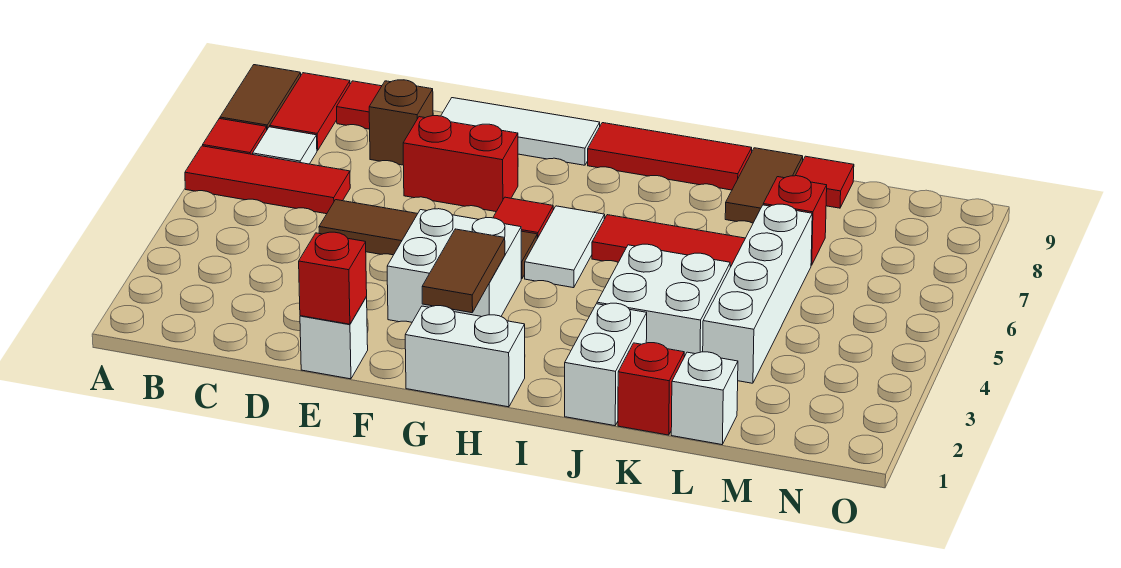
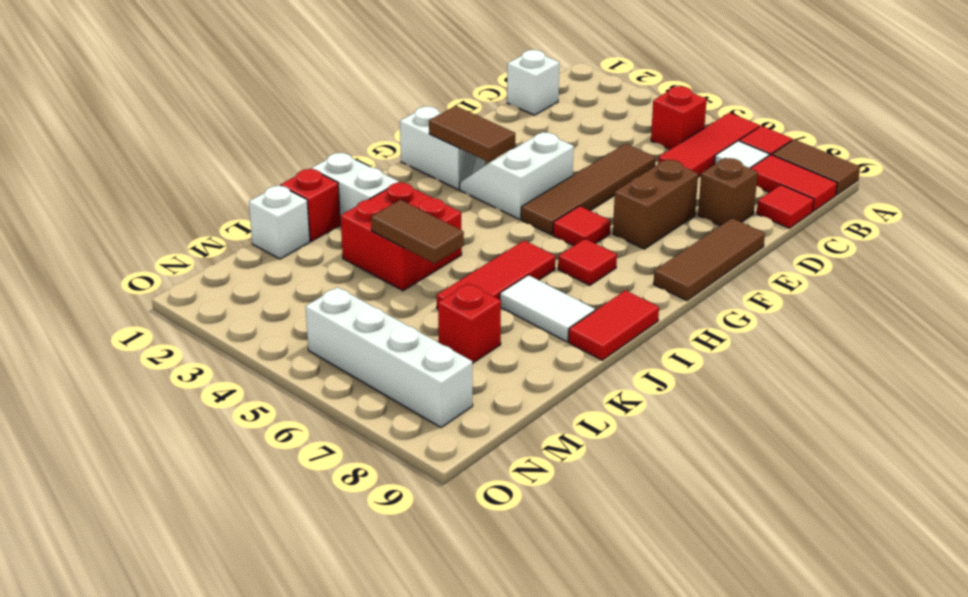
white 1x1 brick [300,297,368,379] -> white 1x1 brick moved to [507,50,559,115]
red 1x1 brick [299,232,367,324] -> red 1x1 brick moved to [651,86,707,149]
red 1x2 brick [403,115,518,212] -> brown 1x2 brick [613,159,698,249]
white 1x3 tile [441,98,600,165] -> brown 1x3 tile [654,218,765,301]
white 2x2 brick [387,209,521,322] -> white 2x2 slope [460,132,574,219]
white 1x2 brick [405,306,525,407] -> white 1x2 brick turned to [400,106,484,189]
white 1x2 tile [525,206,605,288] -> white 1x2 tile moved to [500,275,595,342]
red 1x3 tile [588,123,752,190] -> red 1x2 tile [568,290,659,360]
white 2x2 brick [597,244,730,357] -> red 2x2 brick [341,182,462,291]
brown 1x2 tile [725,148,803,223] -> brown 1x2 tile moved to [371,200,464,264]
white 1x4 brick [703,204,812,383] -> white 1x4 brick moved to [306,287,473,427]
red 1x1 tile [795,156,854,208] -> red 1x1 tile moved to [558,239,617,285]

